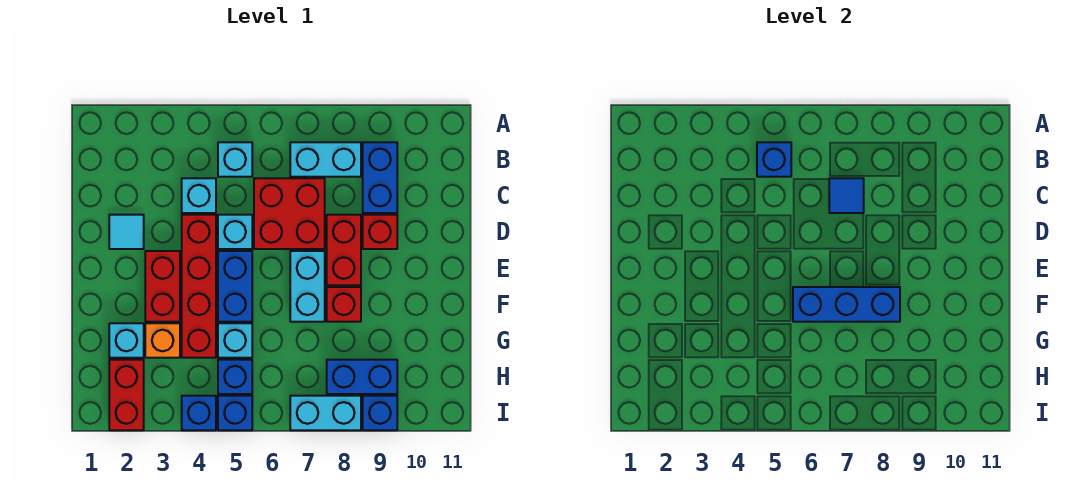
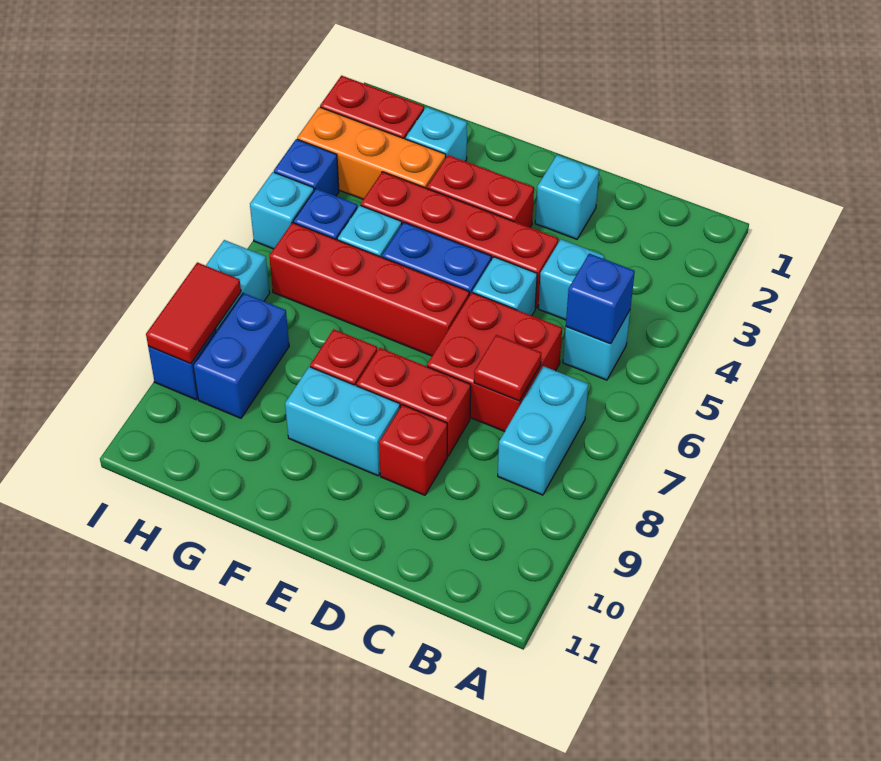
blue 1x2 brick [363,142,397,213] -> none
blue 1x1 tile [829,178,864,213] -> red 1x1 tile [474,335,541,401]
cyan 1x1 tile [109,215,144,249] -> cyan 1x1 brick [535,155,599,239]
none -> red 1x4 brick [269,223,469,356]
cyan 1x2 brick [290,251,325,322] -> cyan 1x2 brick moved to [285,367,400,476]
blue 1x3 brick [793,287,900,322] -> none
orange 1x1 brick [145,323,180,358] -> orange 1x3 brick [297,107,446,199]
blue 1x1 brick [218,396,252,430] -> cyan 1x1 brick [250,172,314,249]
none -> red 1x2 tile [146,262,241,364]

